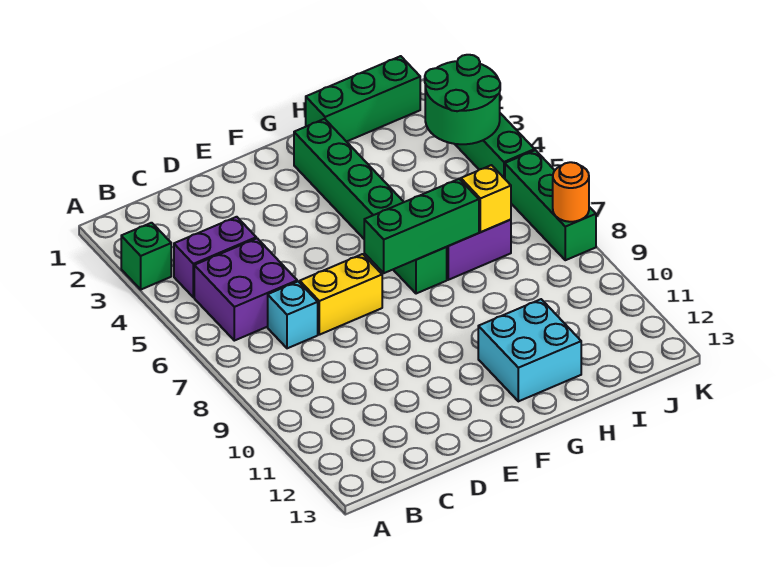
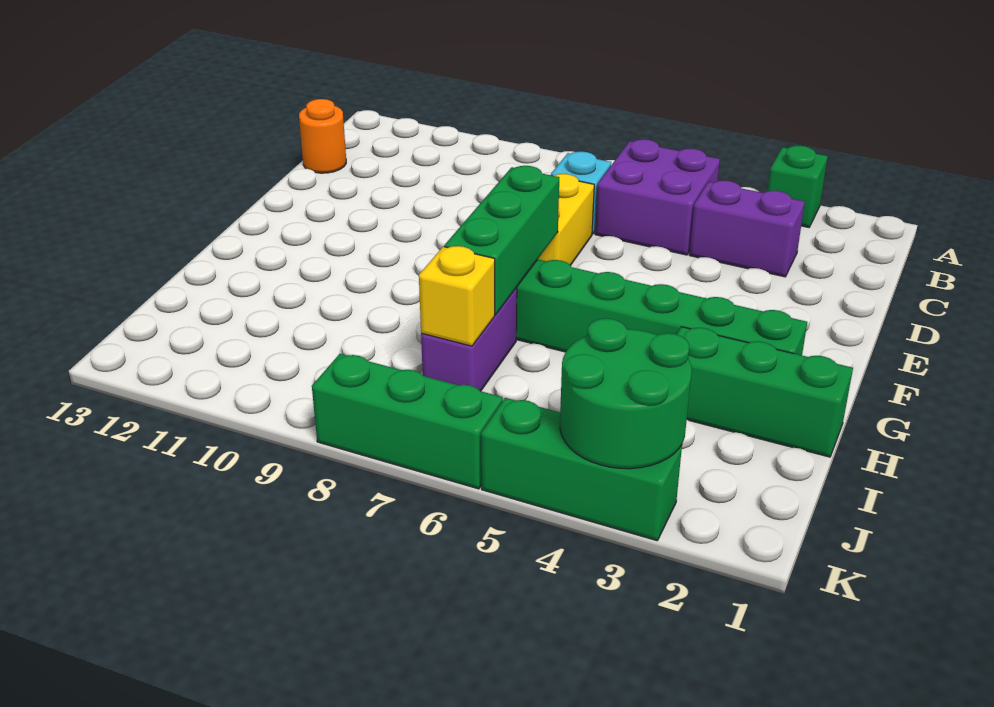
purple 1x2 brick [174,217,256,297] -> purple 1x2 brick turned to [689,181,805,277]
cyan 2x2 brick [478,299,581,401] -> none
green 1x3 brick [306,56,420,142] -> green 1x3 brick turned to [677,327,853,457]
orange 1x1 round brick [553,162,589,222] -> orange 1x1 round brick moved to [299,99,346,173]

